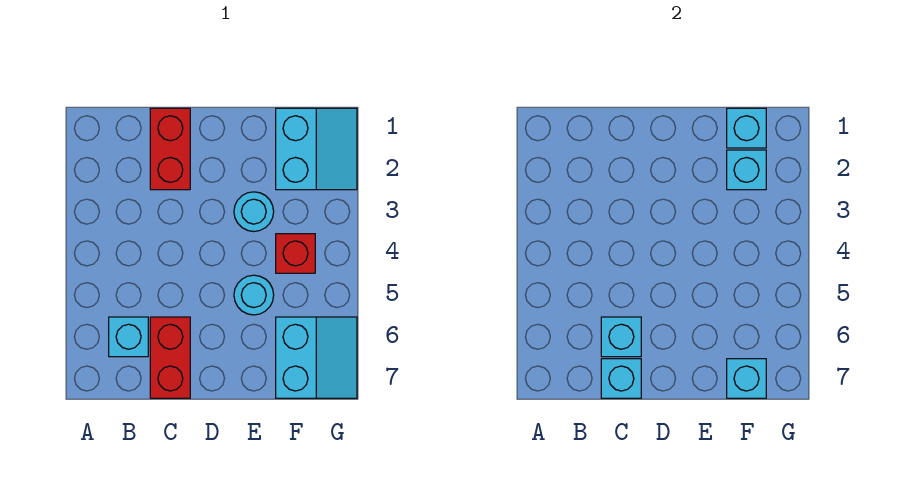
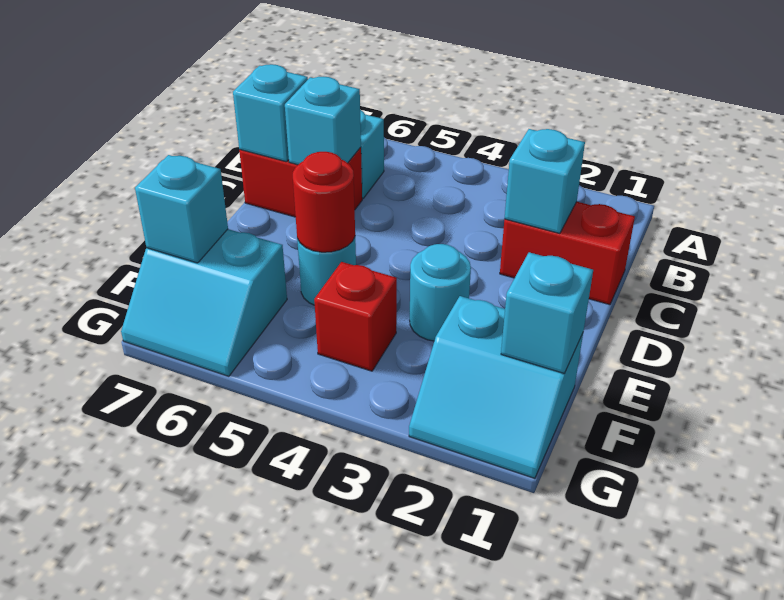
none -> red 1x1 round brick [293,152,355,252]
cyan 1x1 brick [727,150,766,190] -> cyan 1x1 brick moved to [505,129,585,234]

